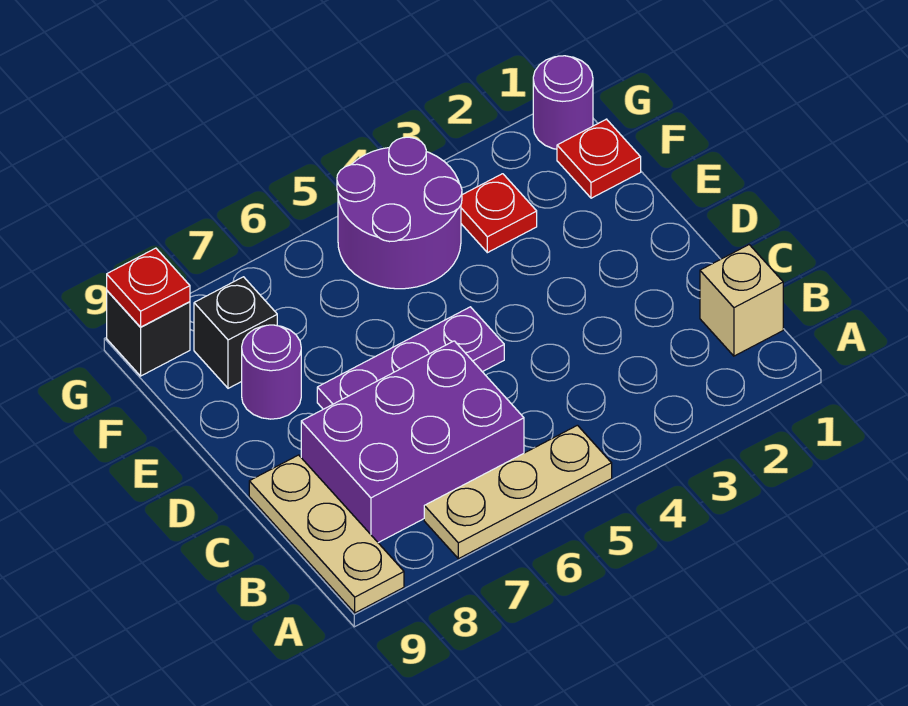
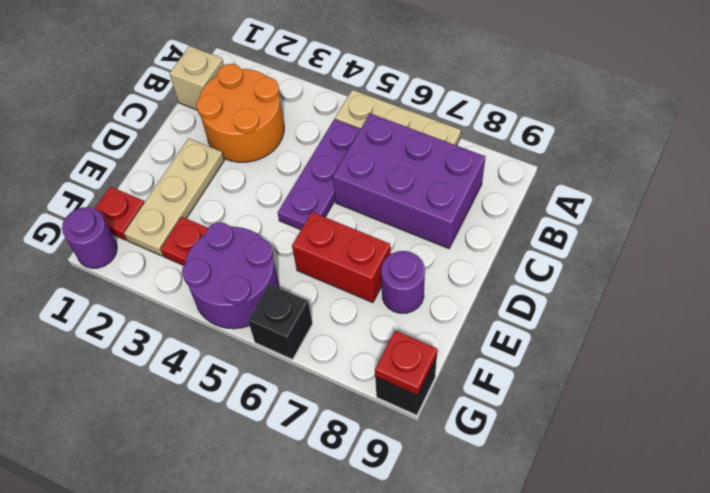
tan 1x3 plate [249,455,404,613] -> tan 1x3 plate moved to [124,138,224,256]
none -> orange 2x2 round brick [196,64,284,162]
purple 1x3 plate [317,307,504,409] -> purple 1x3 plate turned to [278,119,360,230]
none -> red 1x2 brick [292,212,391,303]
black 1x1 brick [194,277,277,388] -> black 1x1 brick moved to [248,284,312,359]

